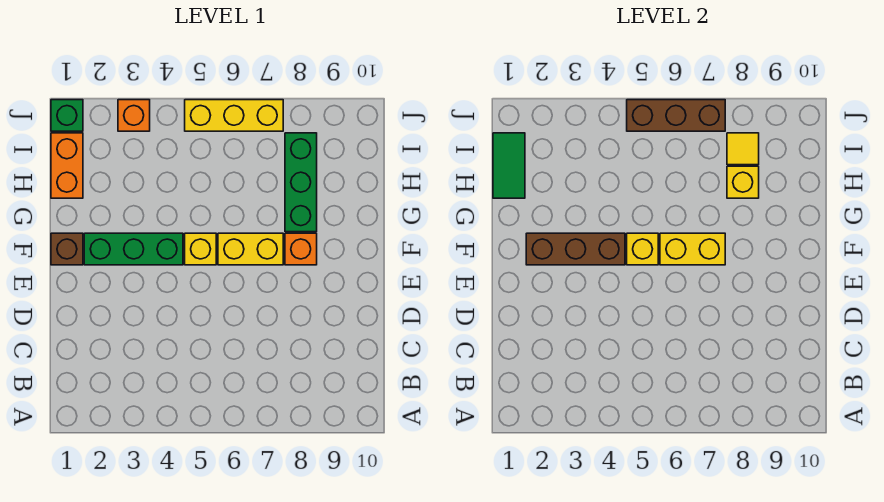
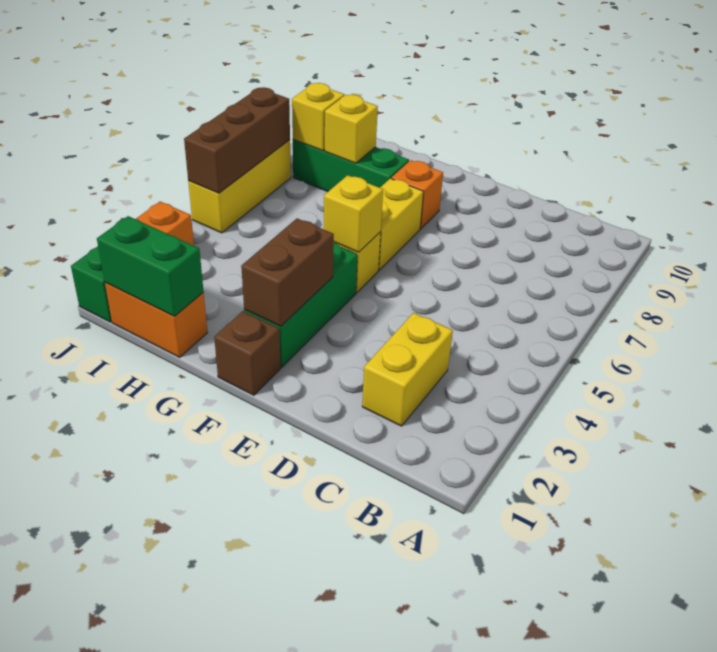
brown 1x3 brick [526,233,625,265] -> brown 1x2 brick [241,219,334,326]
yellow 1x2 brick [660,233,725,265] -> yellow 1x2 brick moved to [362,313,453,426]
green 1x2 tile [493,133,525,198] -> green 1x2 brick [97,216,204,316]
yellow 1x1 tile [727,133,759,165] -> yellow 1x1 brick [292,83,344,151]

